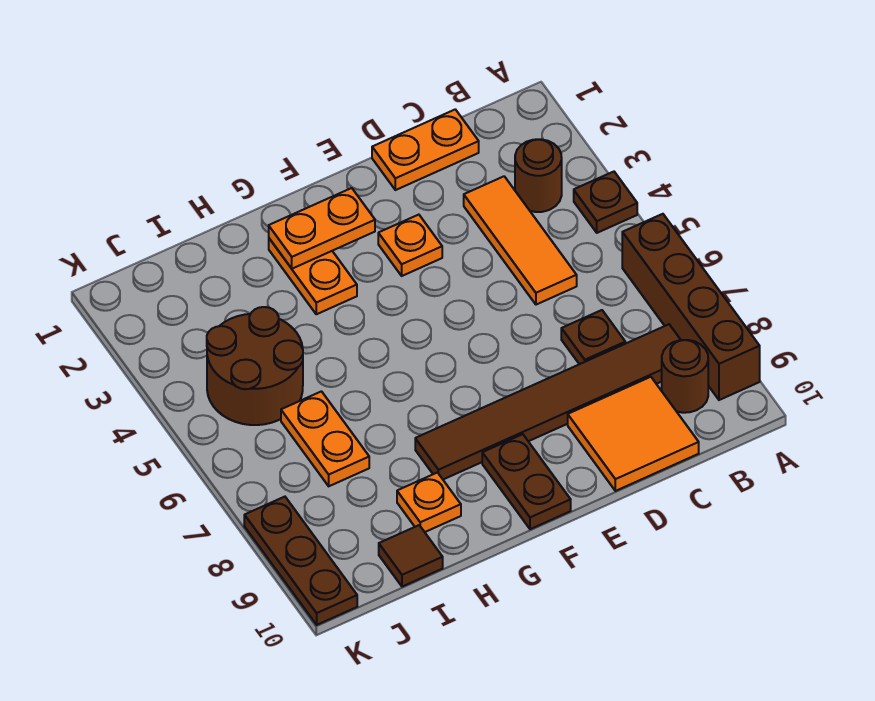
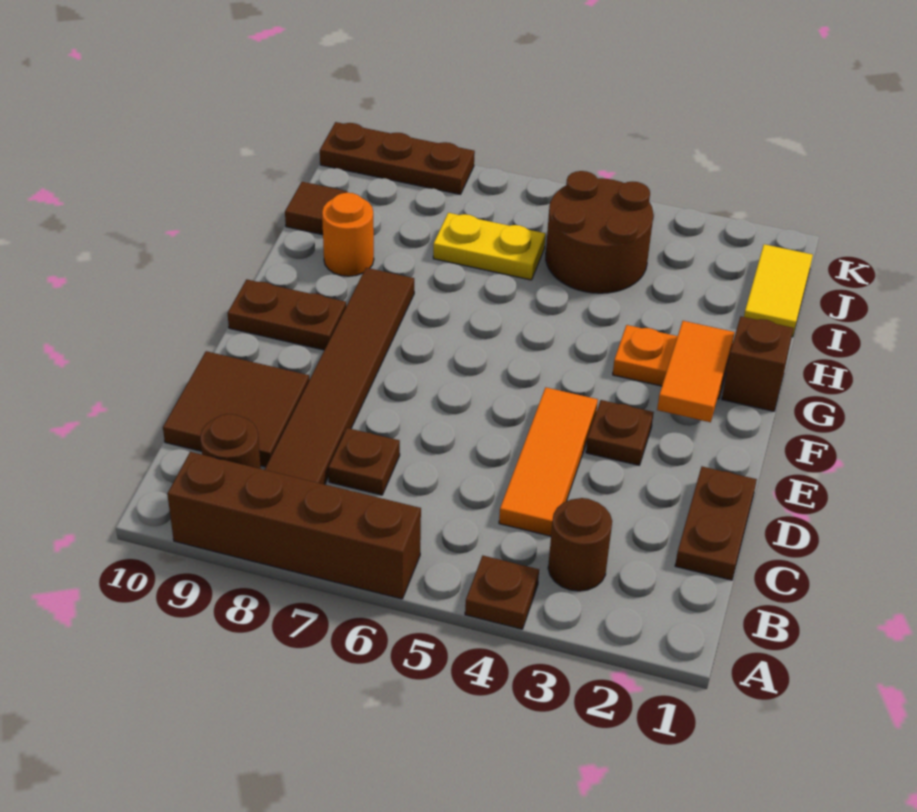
orange 1x2 plate [372,109,479,190] -> brown 1x2 plate [675,467,757,580]
orange 1x3 tile [464,176,577,305] -> orange 1x3 tile turned to [499,387,598,536]
orange 2x2 tile [568,377,699,491] -> brown 2x2 tile [163,351,309,467]
orange 1x1 plate [378,215,442,276] -> brown 1x1 plate [586,400,654,465]
orange 1x2 plate [269,188,375,269] -> orange 1x2 tile [657,321,735,422]
none -> brown 1x1 brick [722,317,793,411]
orange 1x1 plate [397,473,461,532] -> orange 1x1 round brick [322,193,374,276]
none -> yellow 1x2 tile [744,244,813,337]
orange 1x2 plate [281,391,369,486] -> yellow 1x2 plate [433,213,546,280]

